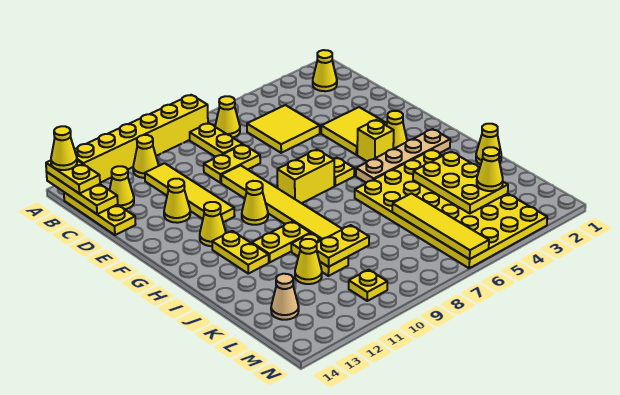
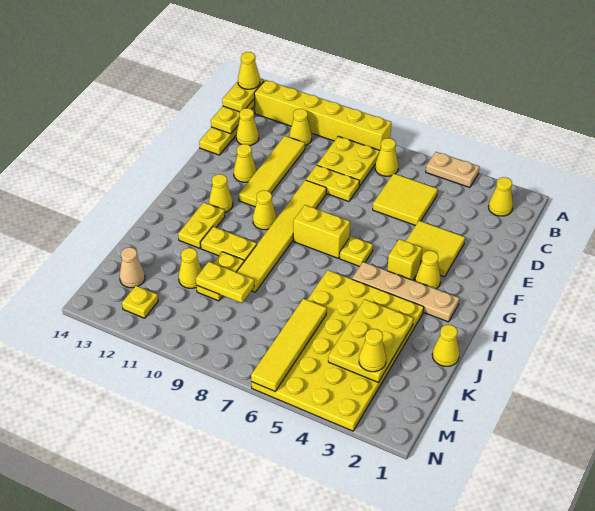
none -> tan 1x2 plate [426,152,479,187]
yellow 1x2 plate [190,123,243,157] -> yellow 2x2 plate [317,136,380,186]
yellow 1x1 plate [349,270,387,301] -> yellow 1x1 plate moved to [122,286,158,318]

